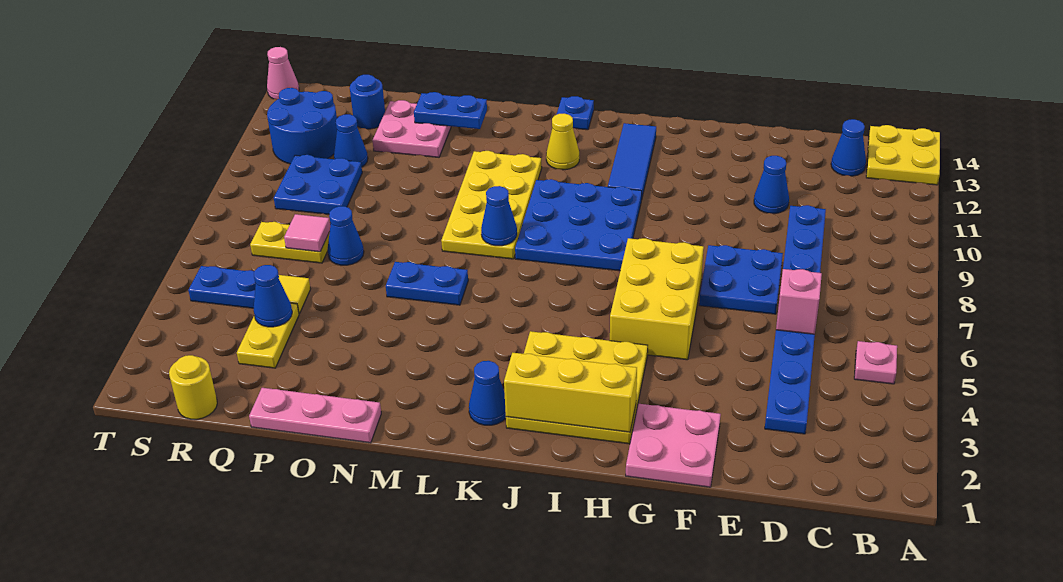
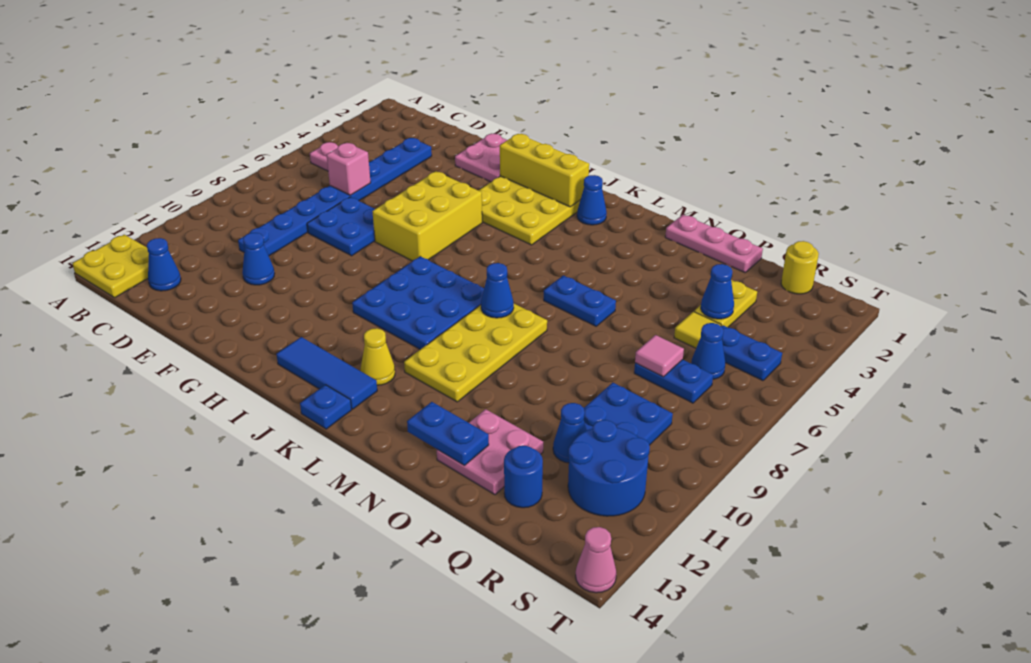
blue 1x3 tile [608,123,656,200] -> blue 1x3 tile turned to [276,337,377,409]
blue 1x1 cone [327,206,364,265] -> blue 1x1 cone moved to [691,323,725,379]
yellow 1x2 plate [250,222,330,263] -> blue 1x2 plate [634,360,713,403]

